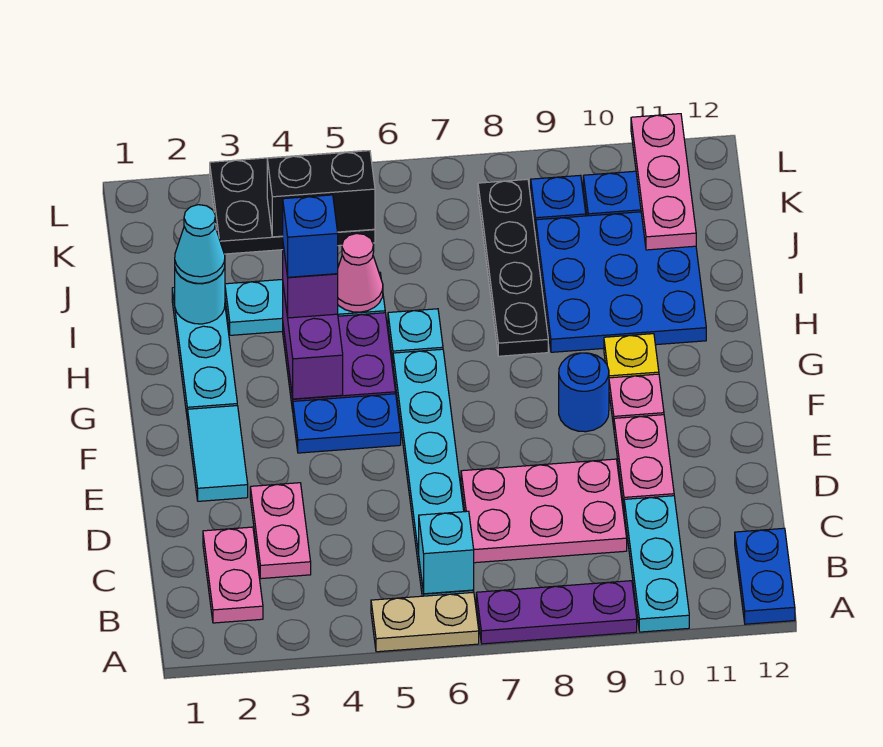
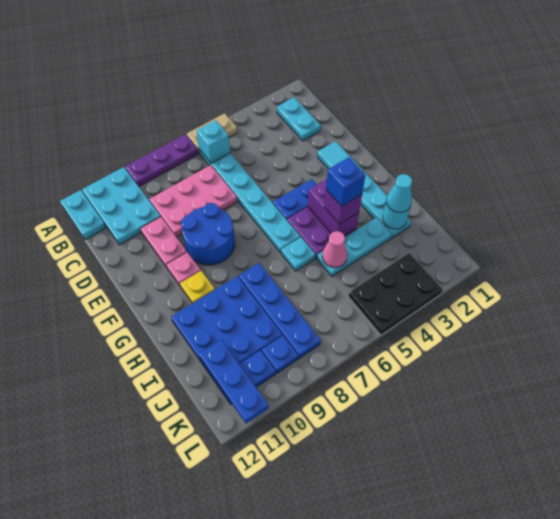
cyan 1x3 plate [624,496,689,632] -> cyan 2x3 plate [82,167,161,245]
blue 1x2 plate [735,528,795,624] -> cyan 1x2 plate [60,190,106,239]
pink 1x2 plate [203,527,263,623] -> cyan 1x2 plate [277,97,321,141]
pink 1x2 plate [250,483,311,579] -> none
blue 1x1 round brick [559,353,609,432] -> blue 2x2 round brick [181,203,235,265]
black 1x4 plate [478,179,548,356] -> blue 1x4 plate [239,263,321,358]
pink 1x3 plate [631,114,696,250] -> blue 1x3 plate [199,340,269,424]
black 1x2 brick [267,151,375,237] -> none

